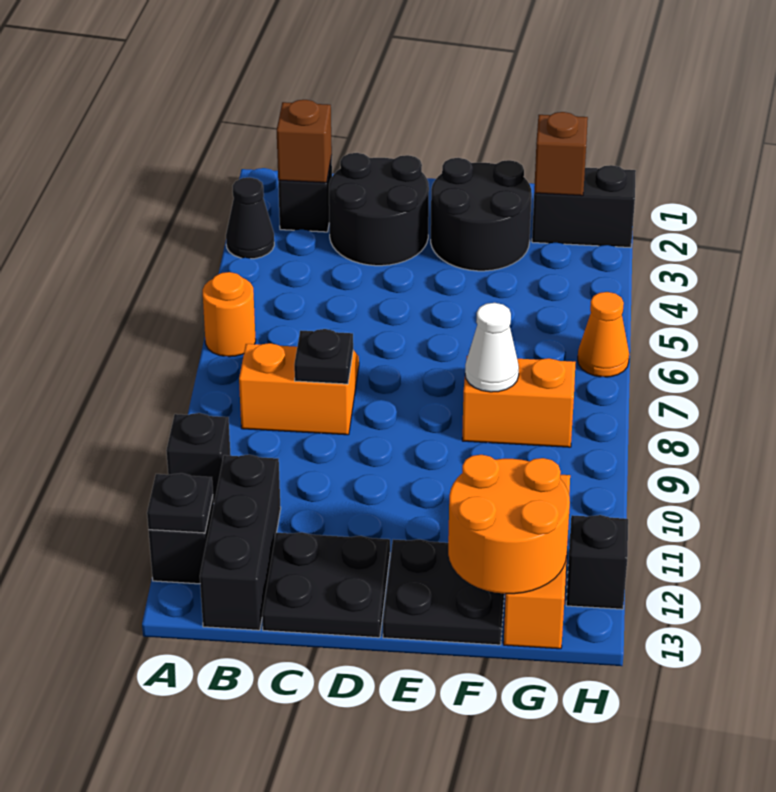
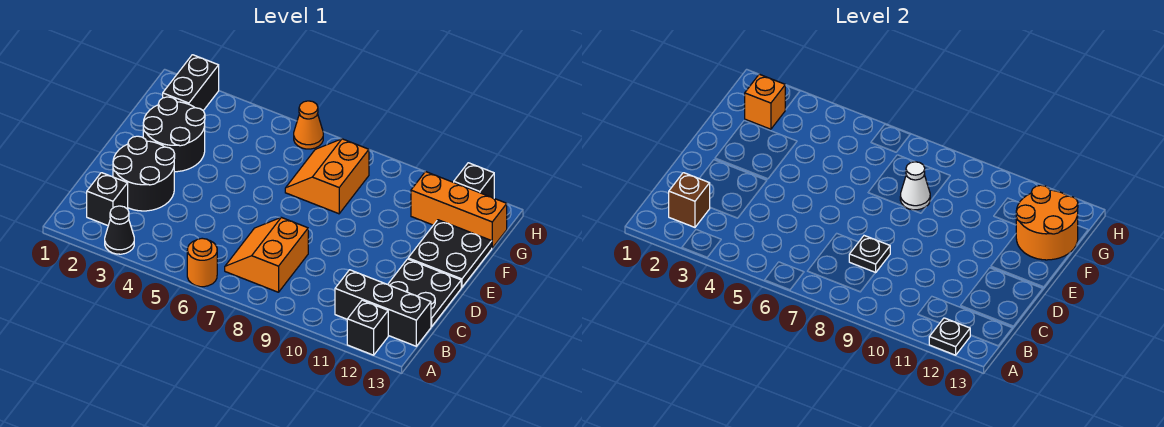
black 1x1 brick [166,413,231,503] -> none
brown 1x1 brick [534,112,588,196] -> orange 1x1 brick [745,74,785,129]

